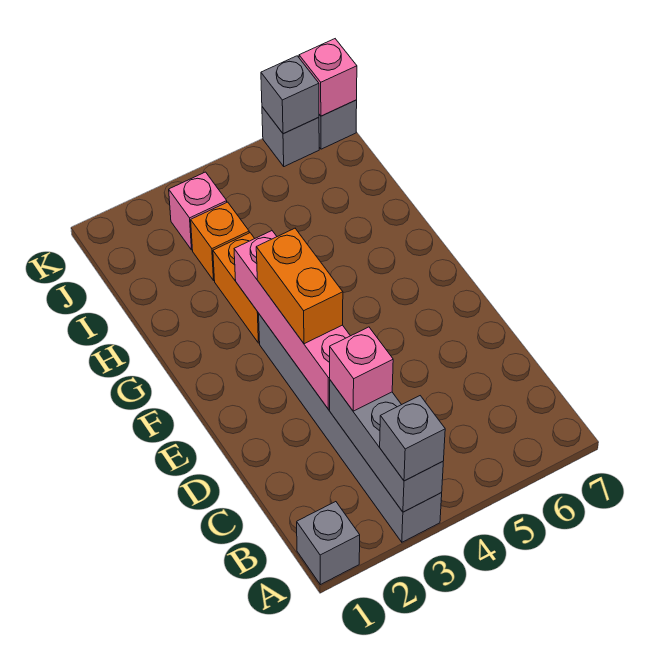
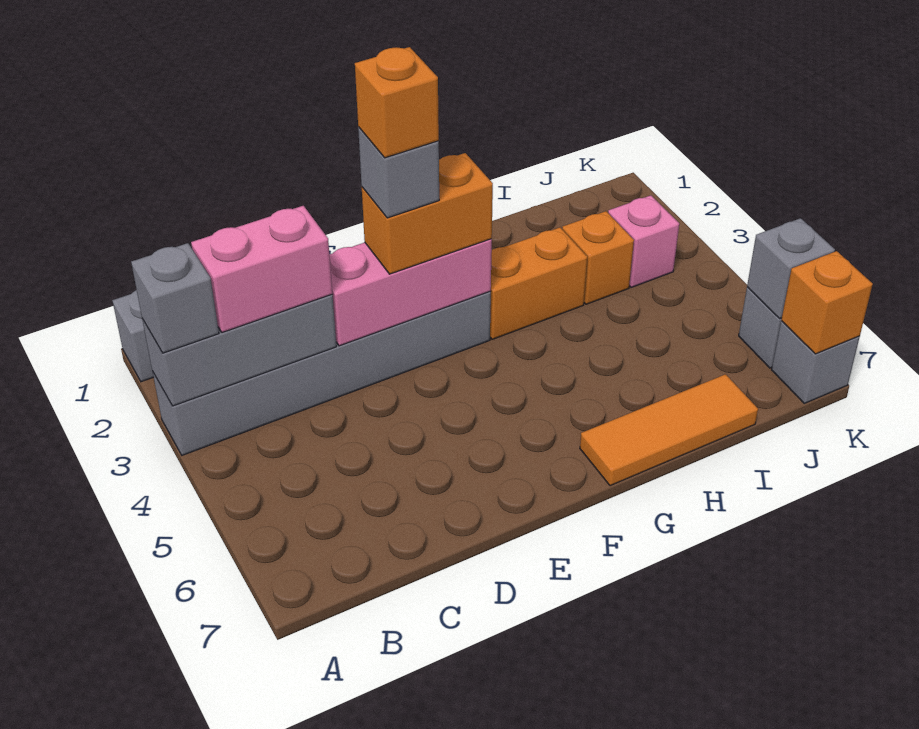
pink 1x1 brick [330,327,393,411] -> pink 1x2 brick [191,206,332,333]
pink 1x4 brick [234,231,350,409] -> pink 1x3 brick [329,239,492,346]
none -> grey 1x1 brick [358,127,439,218]
none -> orange 1x1 brick [355,47,439,158]
none -> orange 1x3 tile [580,374,758,486]
pink 1x1 brick [299,39,357,116] -> orange 1x1 brick [781,251,873,354]

